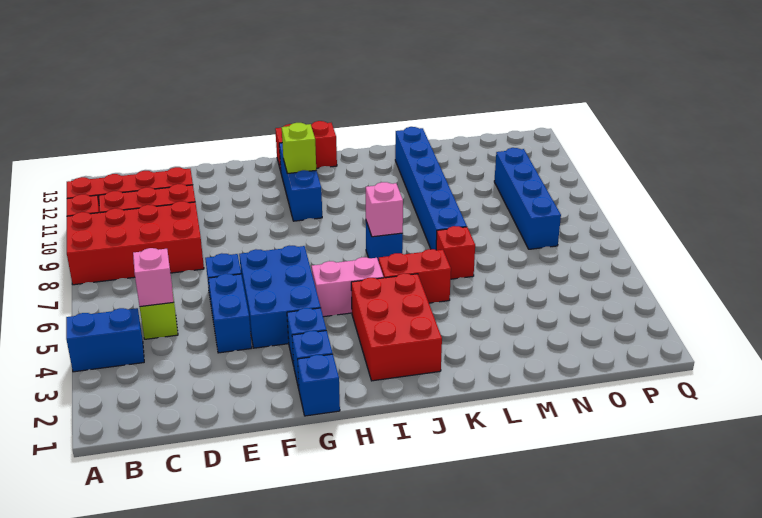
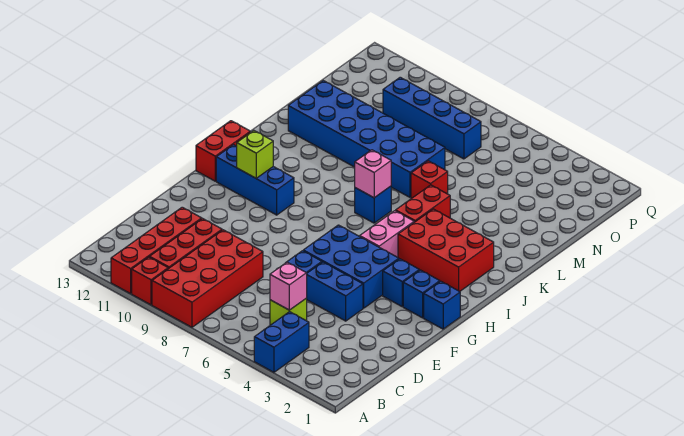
blue 1x6 brick [395,127,467,250] -> blue 2x6 brick [288,81,445,197]

